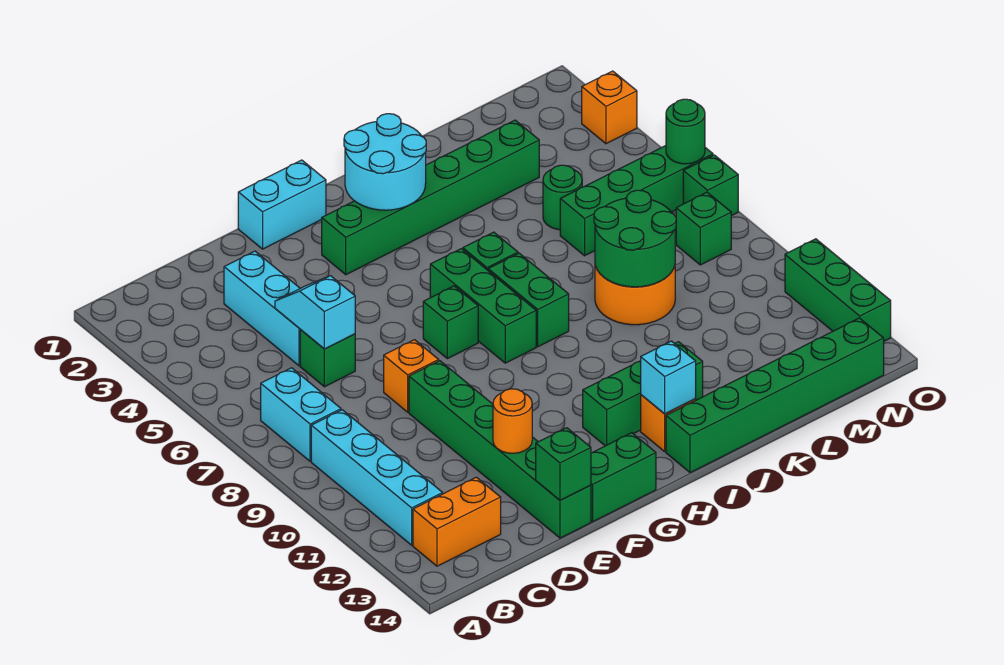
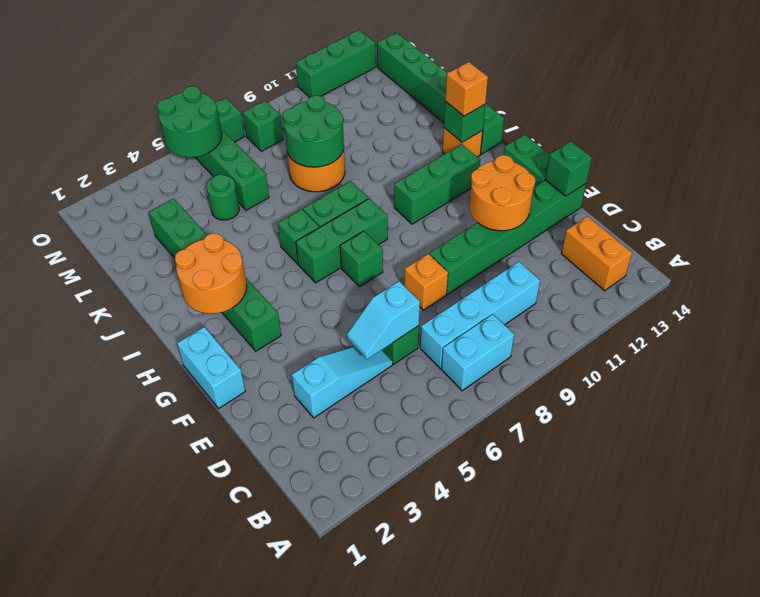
cyan 1x4 brick [311,410,443,545] -> cyan 1x4 brick moved to [420,262,540,369]
cyan 1x3 brick [224,251,300,366] -> cyan 1x3 slope [292,346,393,418]
orange 1x1 round brick [493,389,532,453] -> orange 2x2 round brick [469,155,535,231]
cyan 2x2 round brick [344,114,426,210] -> orange 2x2 round brick [175,233,247,314]
green 1x3 brick [583,342,703,446] -> green 1x3 brick turned to [394,144,480,224]
cyan 1x1 brick [641,341,696,414] -> green 1x1 brick [444,101,485,142]
orange 1x1 brick [582,71,637,144] -> orange 1x1 brick moved to [445,62,488,116]
green 1x1 round brick [666,99,705,164] -> green 2x2 round brick [157,86,222,157]

